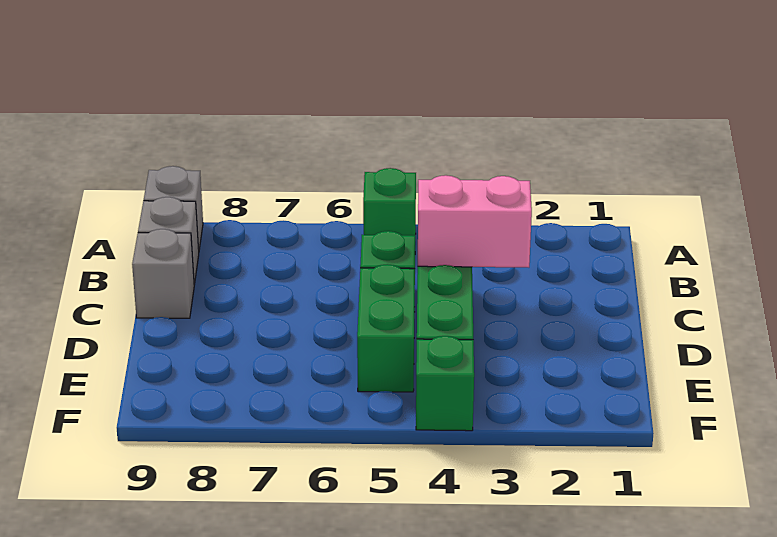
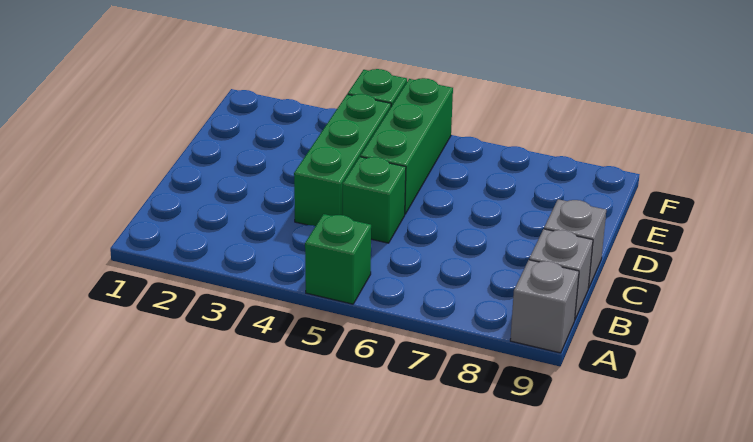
pink 1x2 brick [418,175,532,267] -> none
green 1x2 brick [357,264,415,392] -> green 1x3 brick [361,78,453,214]

